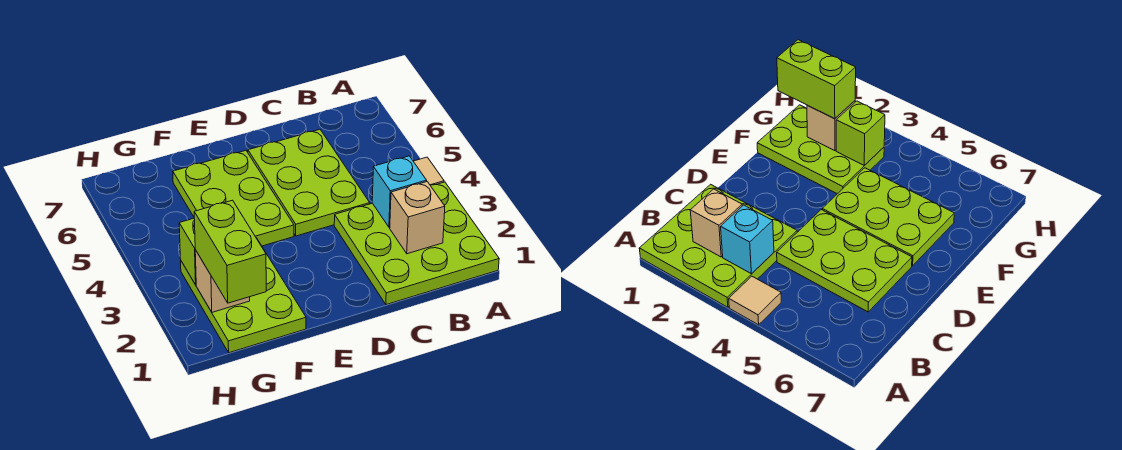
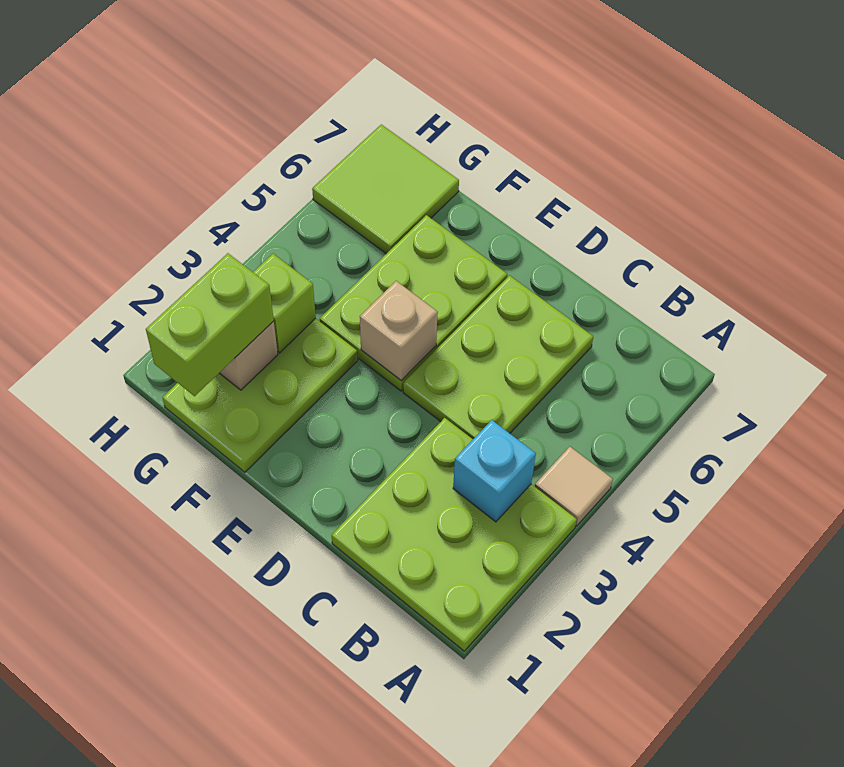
tan 1x1 brick [390,182,445,254] -> tan 1x1 brick moved to [360,281,438,381]
none -> lime 2x2 tile [312,125,459,254]

